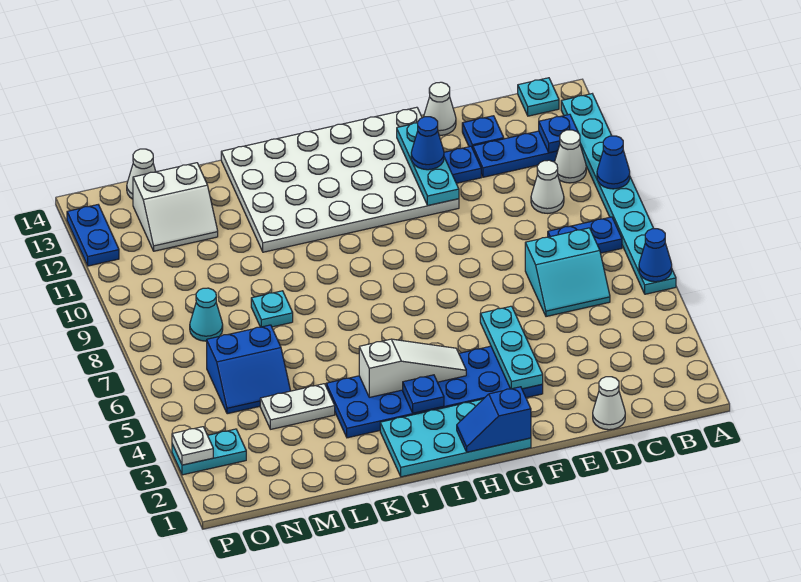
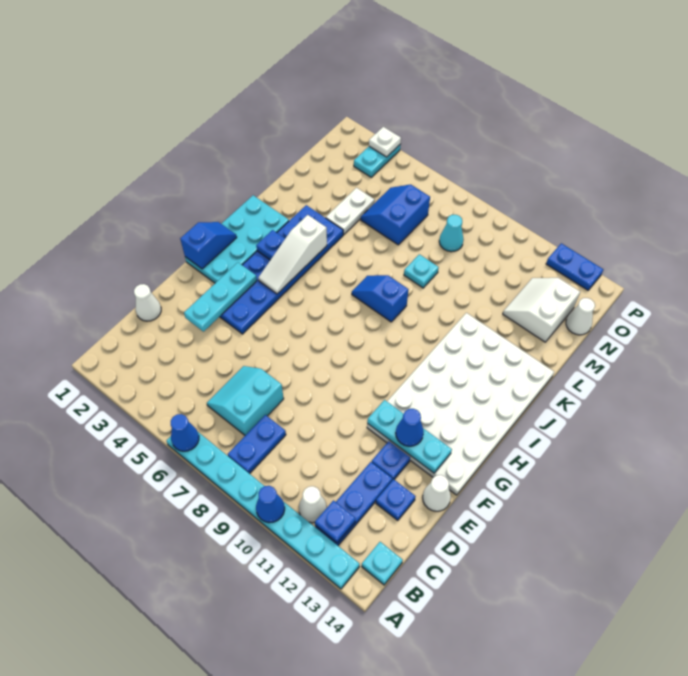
white 1x1 cone [531,160,564,213] -> none
cyan 1x3 plate [480,306,543,389] -> cyan 1x3 plate turned to [184,263,257,332]
none -> blue 1x2 slope [352,275,408,322]

